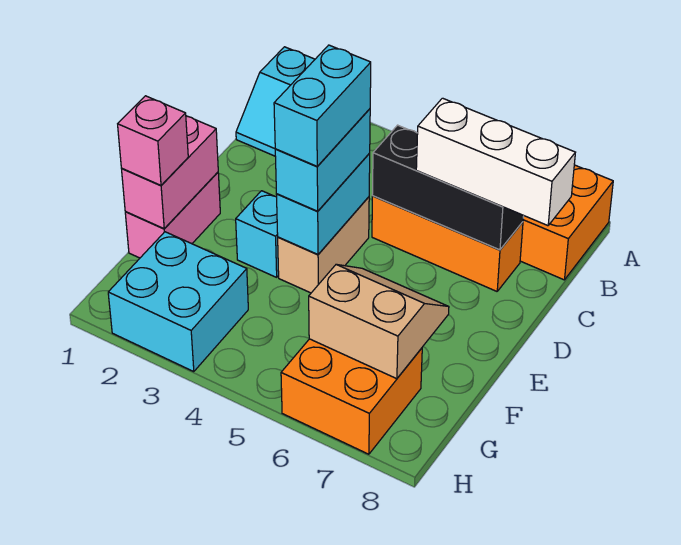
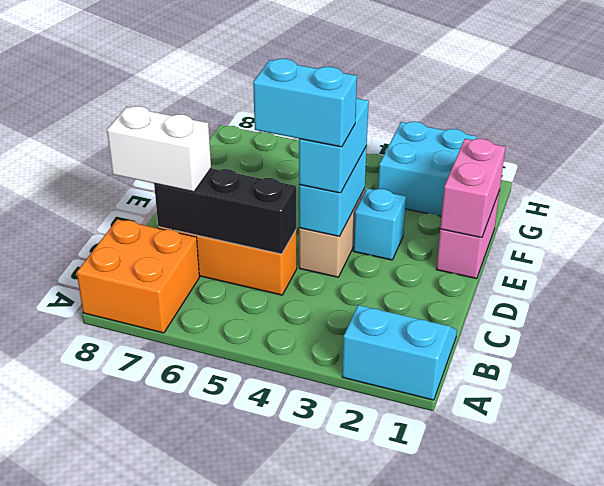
white 1x3 brick [416,98,575,226] -> white 1x2 brick [107,106,211,192]
cyan 1x2 brick [274,45,371,166] -> cyan 1x2 brick turned to [253,59,357,147]
pink 1x1 brick [118,96,188,186] -> none
tan 2x2 slope [309,264,449,379] -> none
orange 2x2 brick [281,339,422,454] -> none

